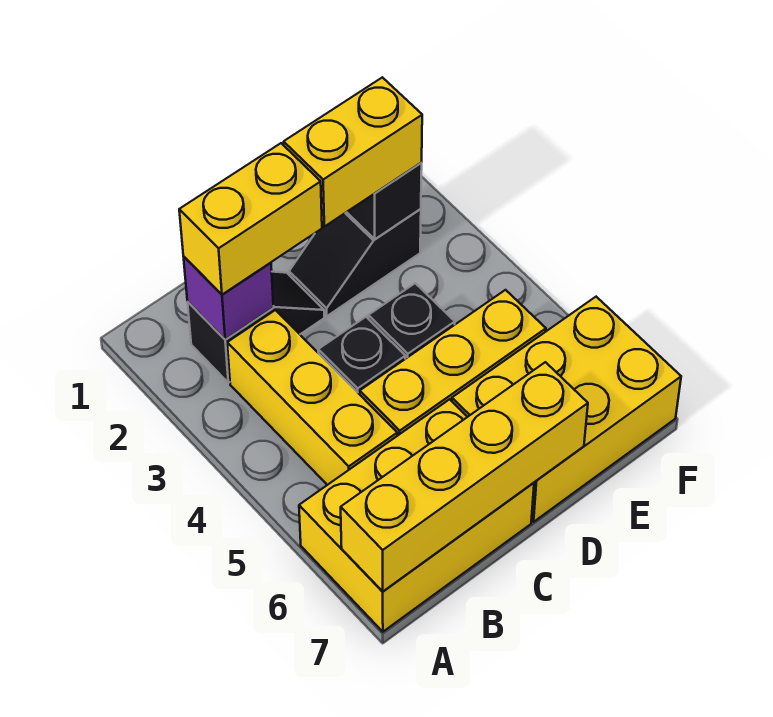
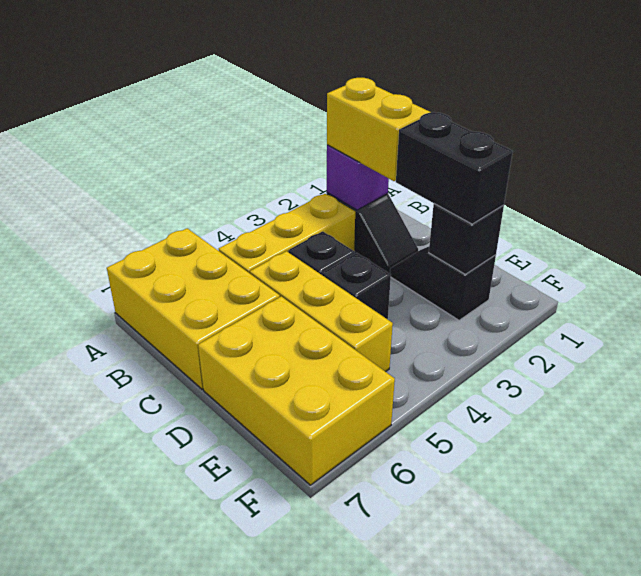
yellow 1x4 brick [341,362,588,591] -> none
yellow 1x2 brick [284,77,422,227] -> black 1x2 brick [396,112,513,224]

